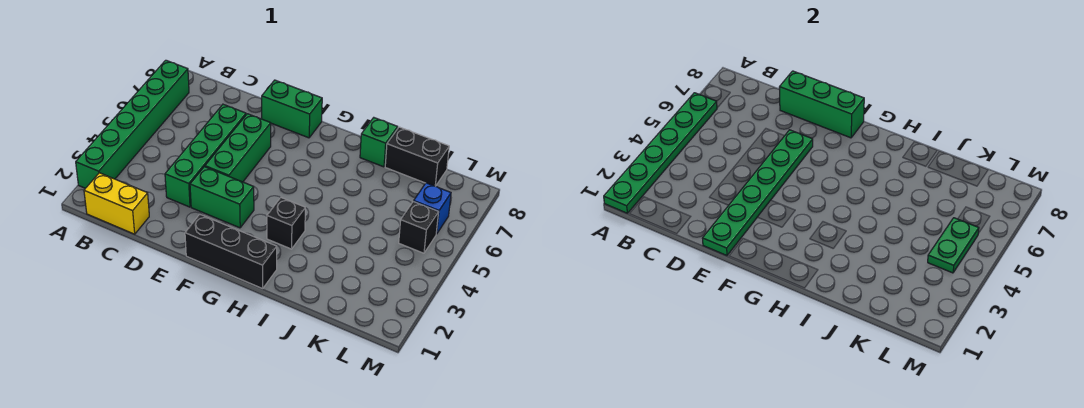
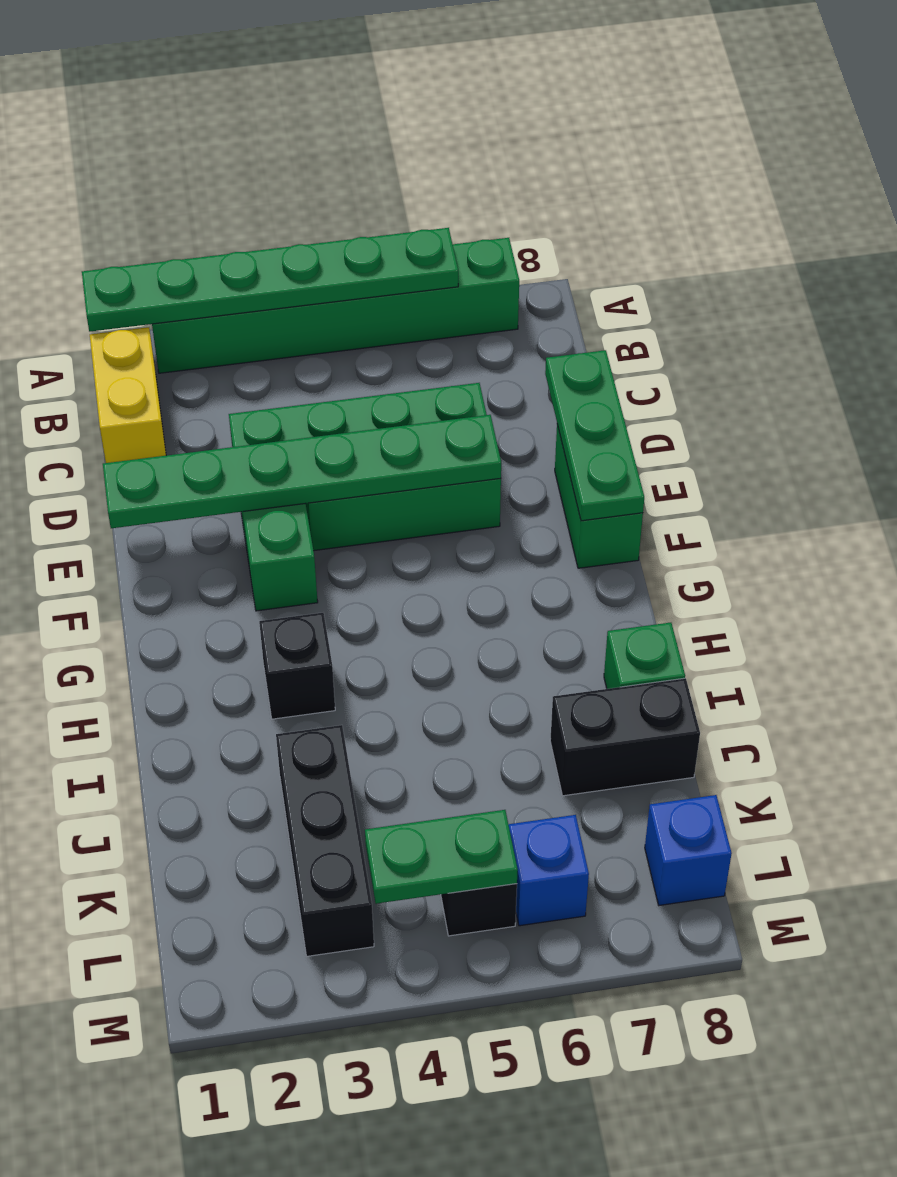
green 1x3 brick [779,71,864,138] -> green 1x3 plate [545,350,644,521]
black 1x3 brick [185,214,277,289] -> black 1x3 brick moved to [276,725,374,956]
black 1x2 brick [385,127,449,186] -> black 1x2 brick turned to [550,678,700,796]
none -> blue 1x1 brick [645,795,732,905]

